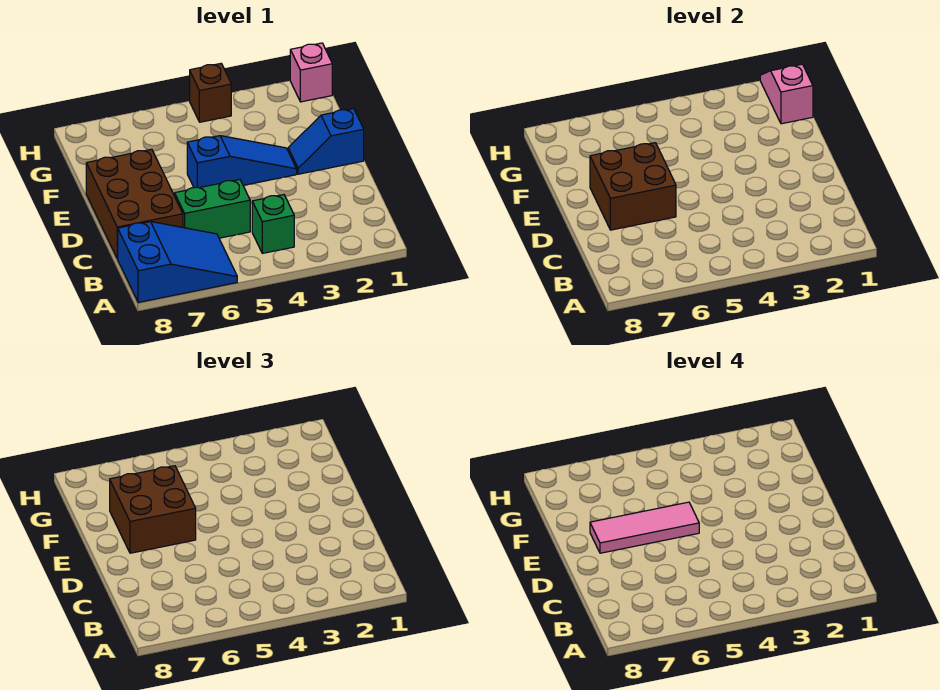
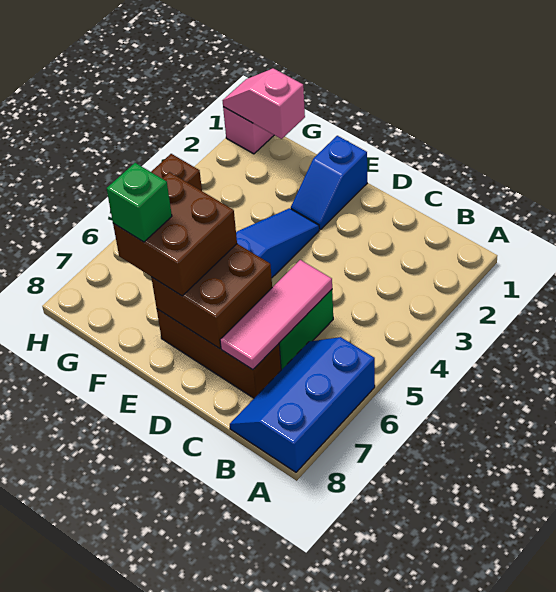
blue 2x3 slope [118,222,237,303] -> blue 2x3 slope turned to [230,337,375,472]
green 1x1 brick [252,195,294,253] -> green 1x1 brick moved to [107,163,172,242]
brown 2x3 brick [86,149,183,259] -> brown 1x3 brick [157,309,281,398]
pink 1x3 tile [590,502,699,553] -> pink 1x3 tile moved to [220,260,332,370]

